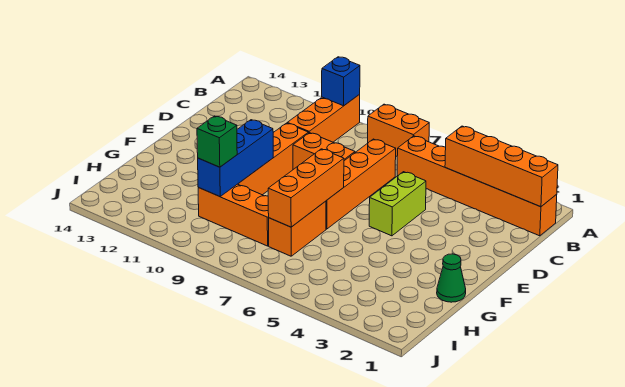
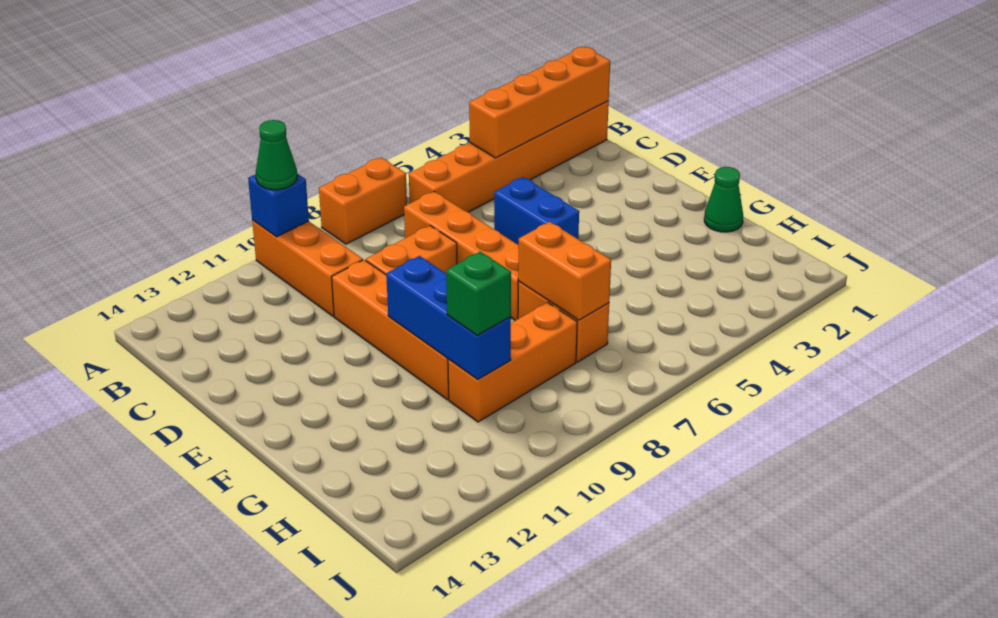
none -> green 1x1 cone [256,120,297,190]
lime 1x2 brick [369,172,426,236] -> blue 1x2 brick [494,177,579,245]
orange 1x3 brick [268,149,344,227] -> orange 1x2 brick [518,222,611,320]

